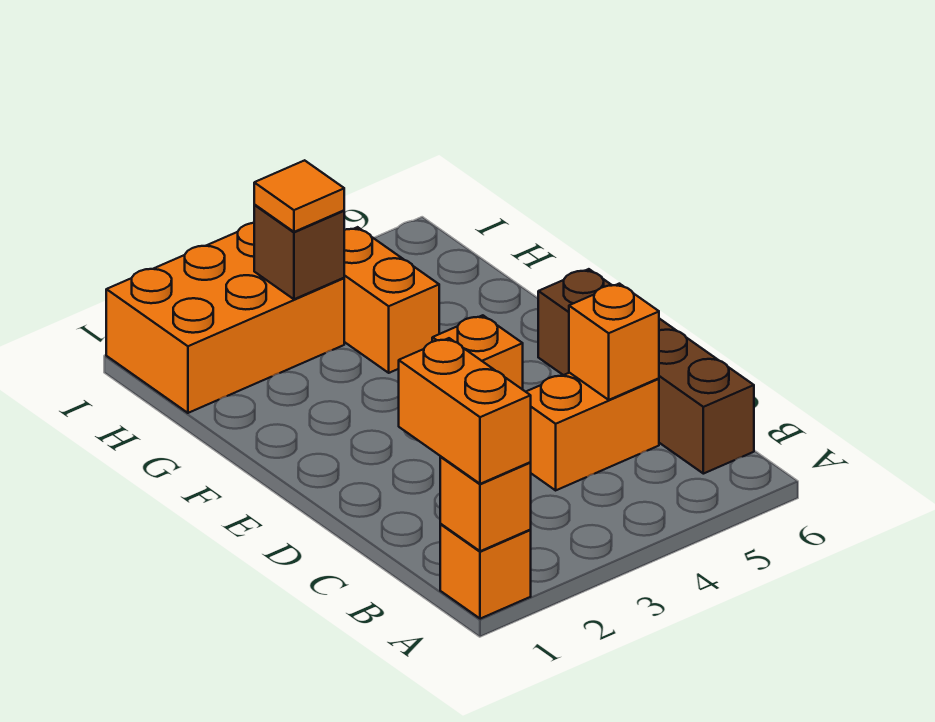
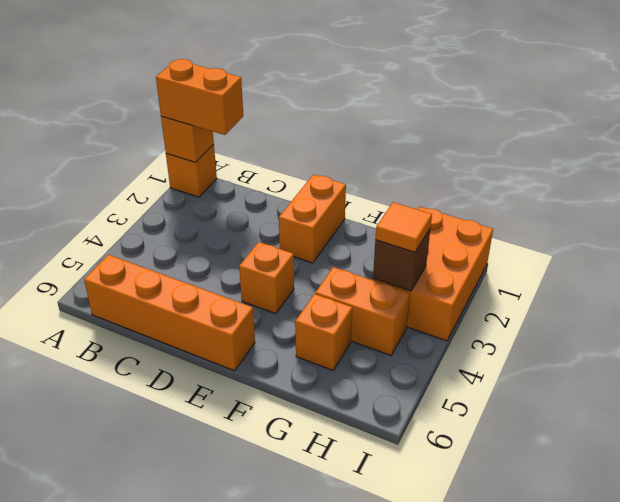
brown 1x4 brick [538,269,754,474] -> orange 1x4 brick [84,255,255,371]
orange 1x2 brick [526,373,659,490] -> orange 1x2 brick moved to [279,174,346,263]
orange 1x1 brick [569,284,659,400] -> orange 1x1 brick moved to [295,294,352,370]

